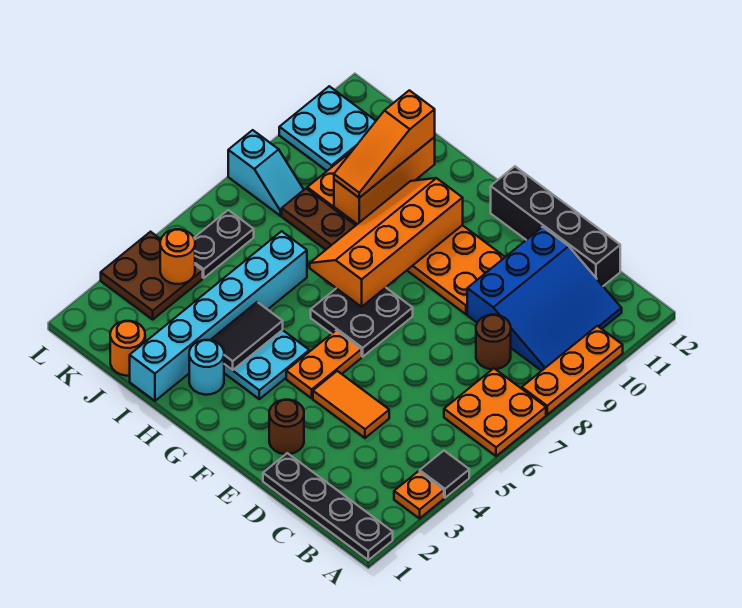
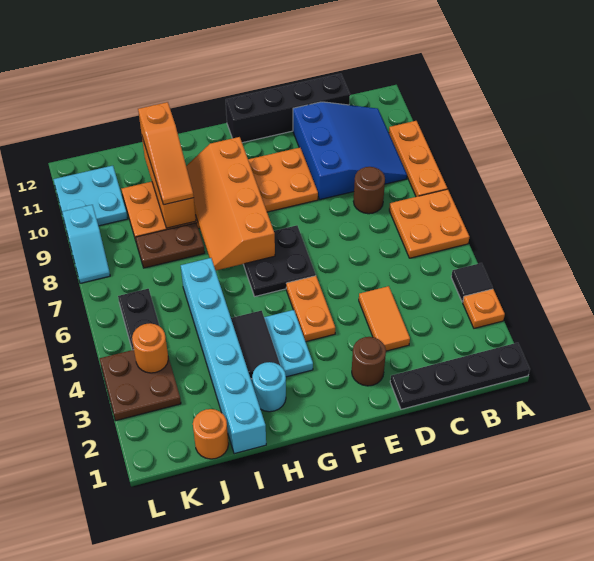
orange 1x2 tile [313,371,389,438] -> orange 1x2 tile turned to [359,286,410,351]
cyan 1x2 slope [228,130,304,216] -> cyan 1x2 slope turned to [62,205,110,283]

